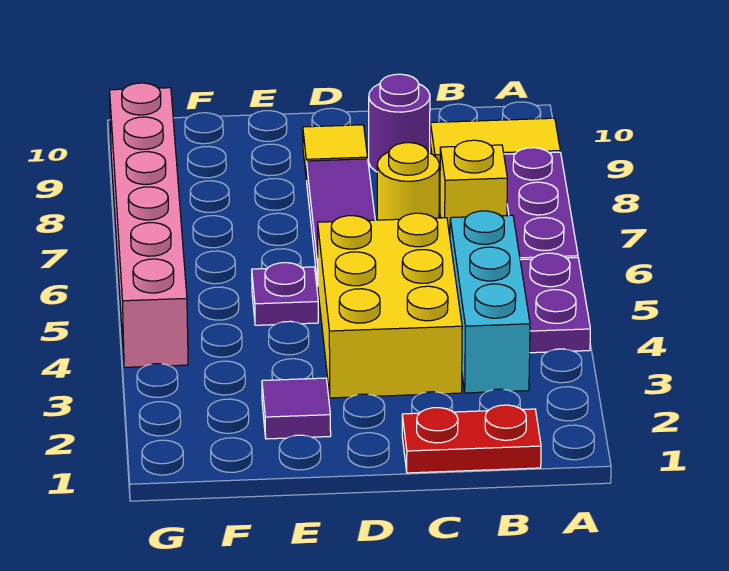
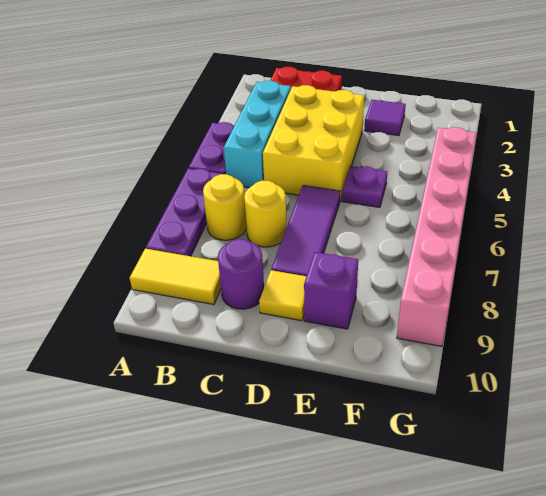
yellow 1x1 brick [440,140,507,235] -> yellow 1x1 round brick [203,174,246,240]
none -> purple 1x1 brick [304,252,358,329]

